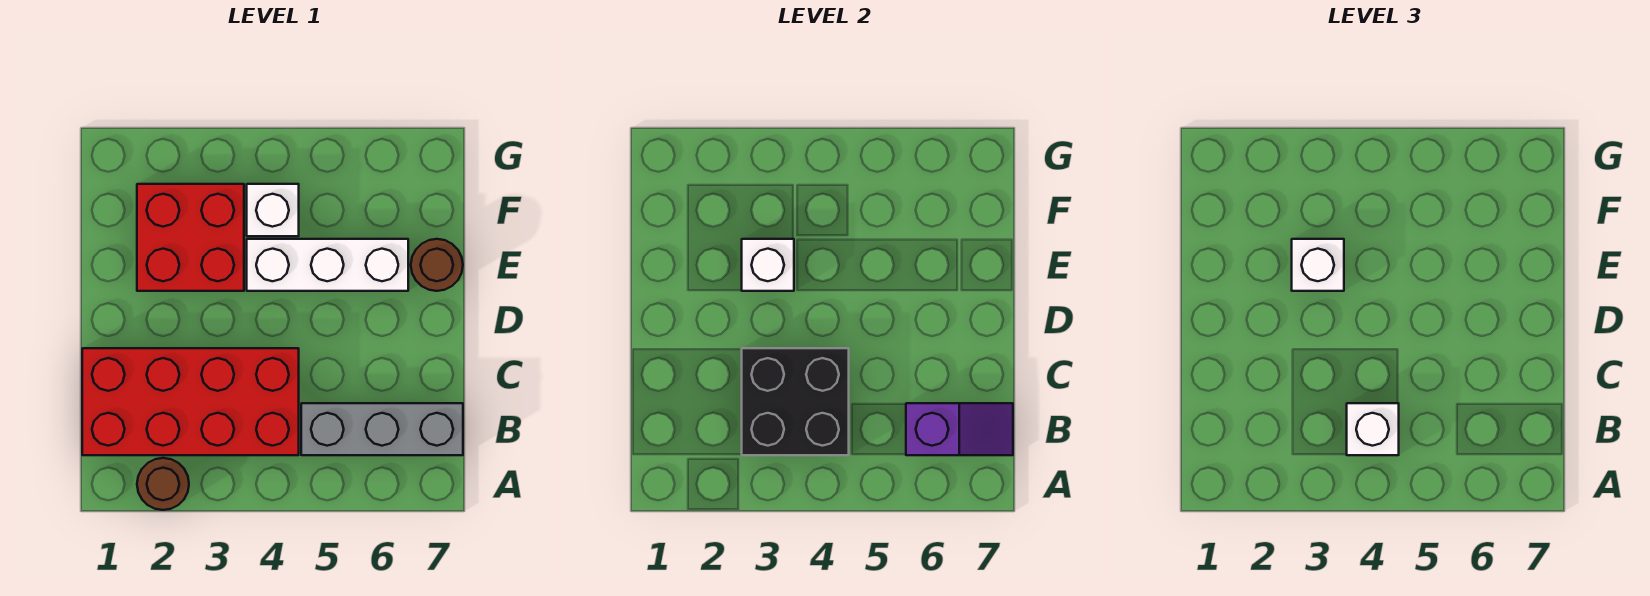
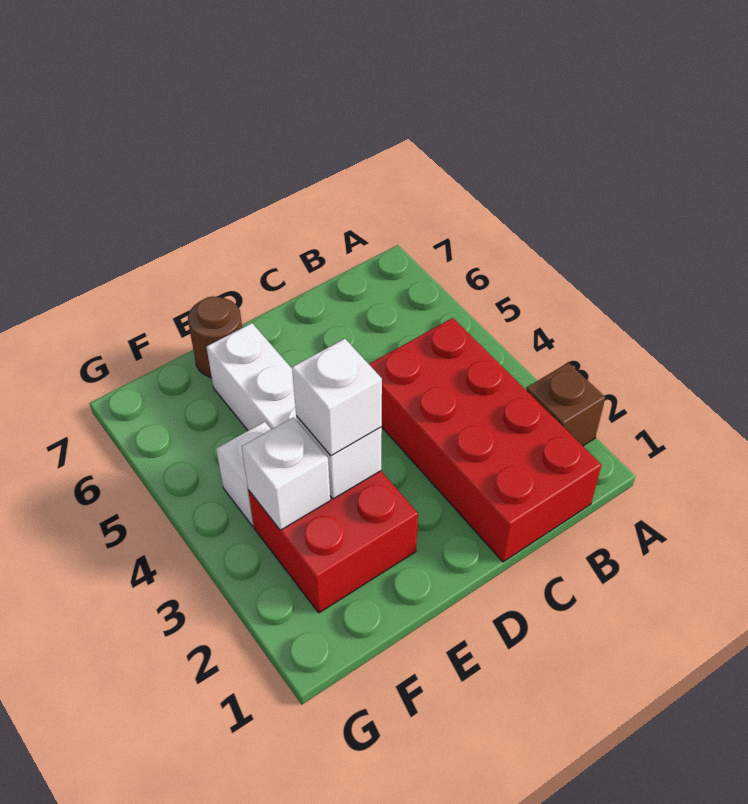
brown 1x1 round brick [137,458,189,510] -> brown 1x1 brick [526,363,605,446]
black 2x2 brick [742,348,849,455] -> none
white 1x1 brick [1347,403,1399,455] -> white 1x1 brick moved to [242,417,330,530]
grey 1x3 brick [301,403,463,455] -> none
purple 1x2 slope [906,403,1013,455] -> none

